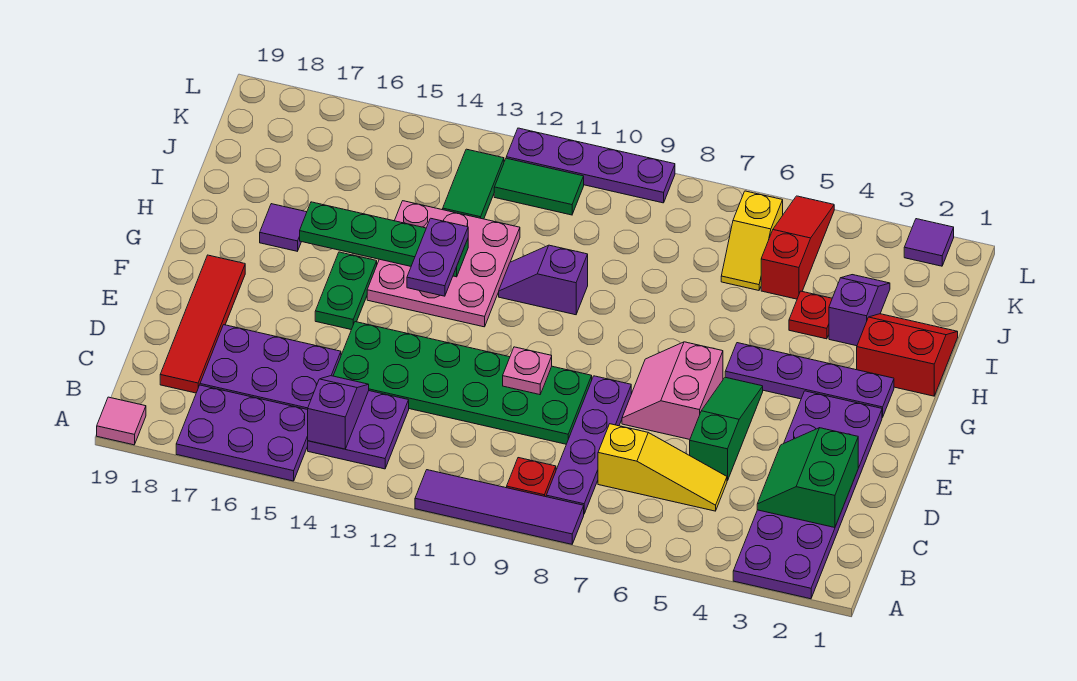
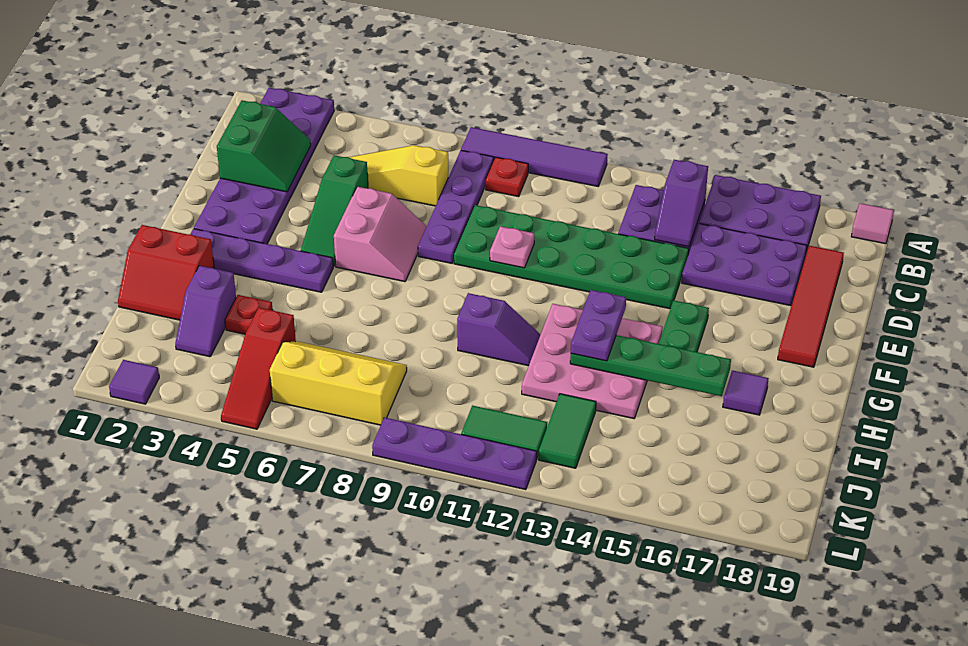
yellow 1x2 slope [721,191,783,290] -> yellow 2x3 slope [270,341,407,425]

